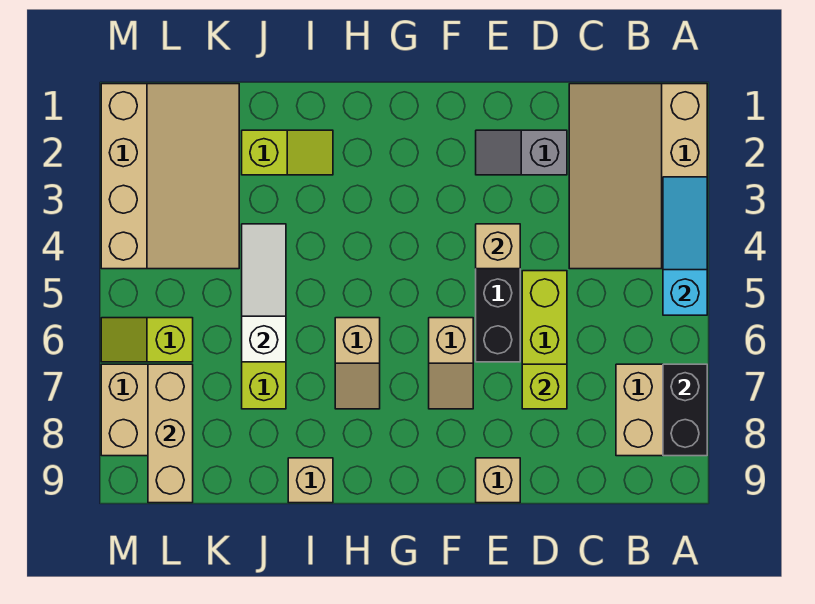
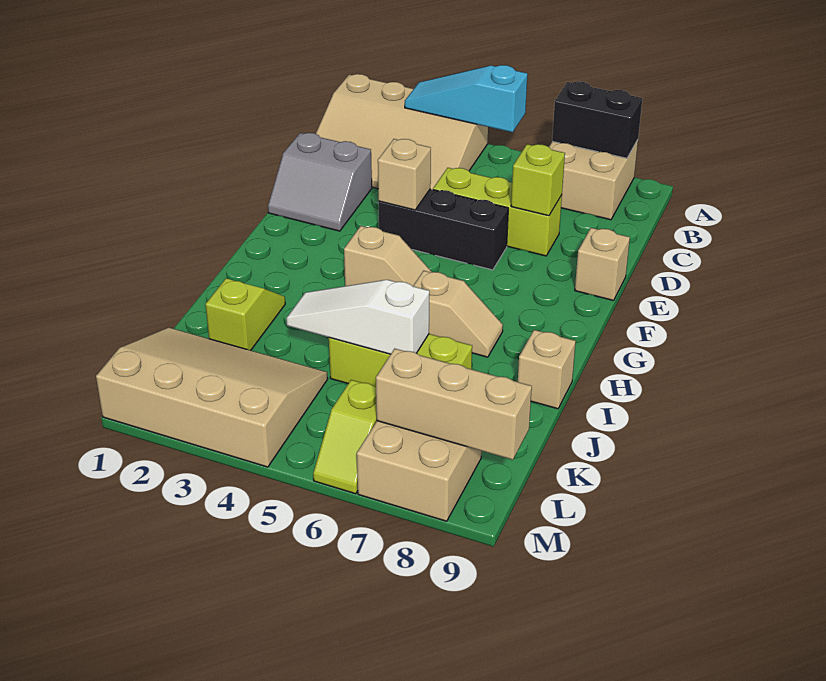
grey 1x2 slope [476,130,567,175] -> grey 2x2 slope [268,133,372,231]
tan 1x2 slope [429,318,473,409] -> tan 1x2 slope moved to [344,226,432,286]

